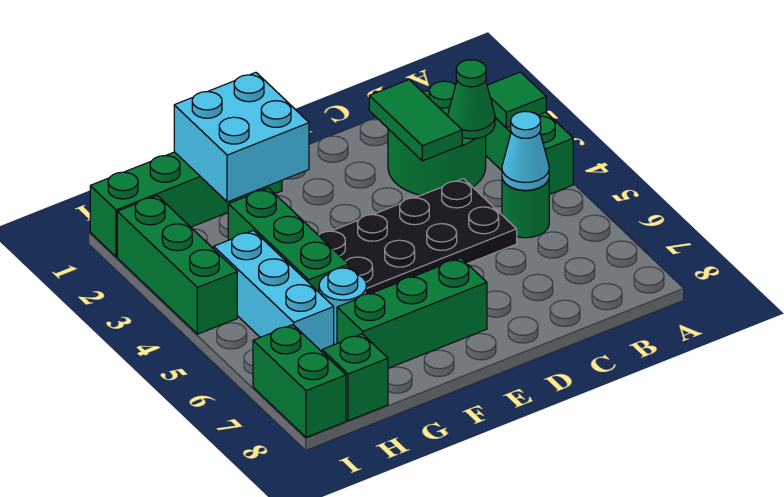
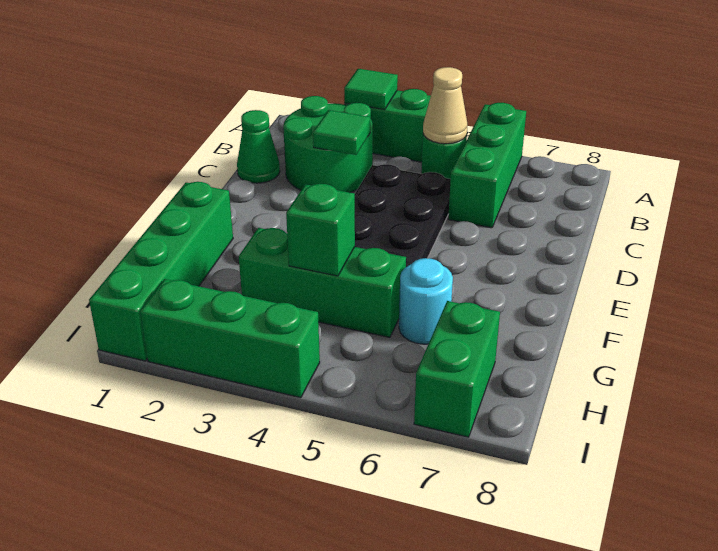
green 1x1 cone [448,60,495,139] -> green 1x1 cone moved to [237,110,280,183]
cyan 1x1 cone [502,111,549,190] -> tan 1x1 cone [423,67,468,144]
green 1x2 tile [369,80,462,161] -> green 1x1 tile [313,110,370,155]
green 1x3 brick [337,258,487,368] -> green 1x3 brick moved to [448,103,526,228]
cyan 2x2 brick [174,72,309,202] -> none
cyan 1x3 brick [214,231,334,352] -> none
green 1x1 brick [322,334,388,421] -> green 1x1 brick moved to [286,184,355,276]
green 1x2 brick [253,325,346,437] -> green 1x2 brick turned to [414,301,500,437]

